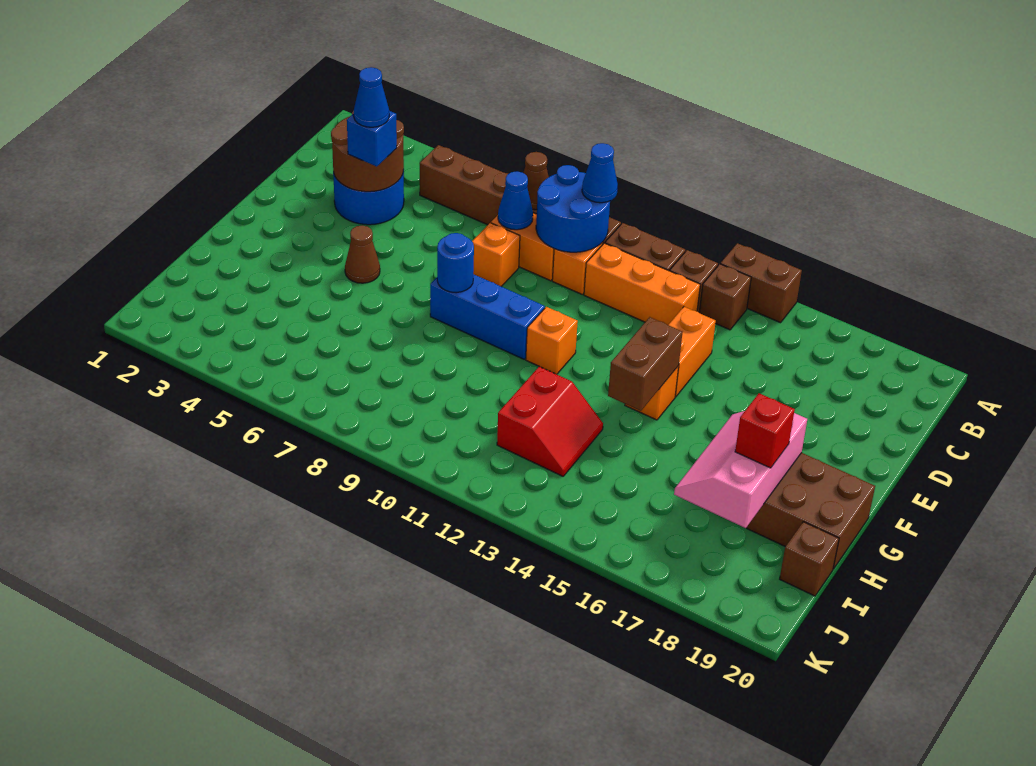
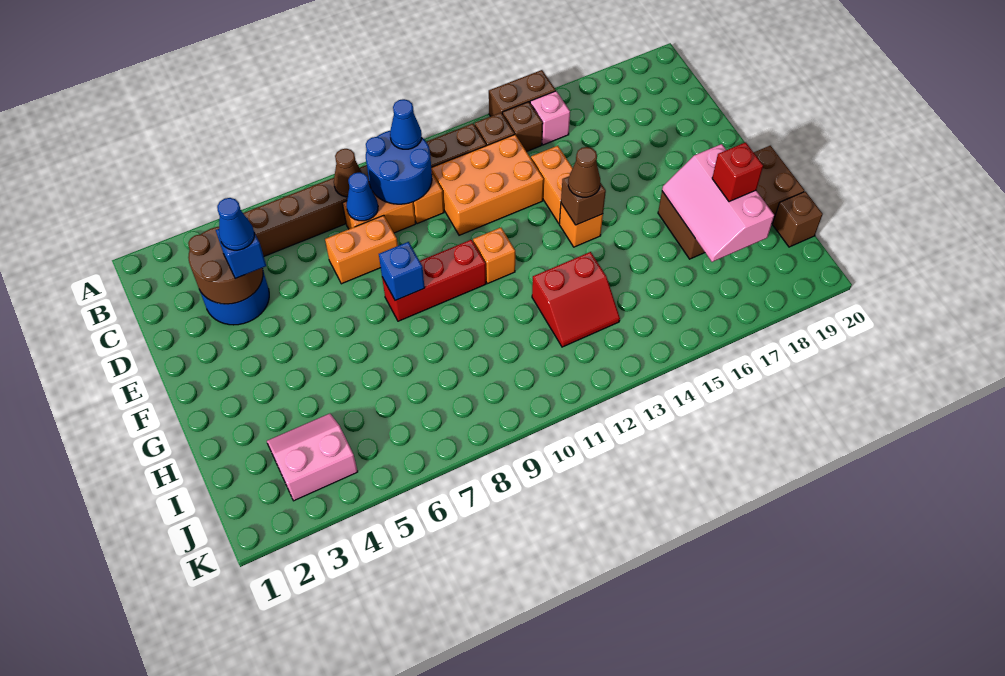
none -> pink 1x1 brick [530,91,570,145]
orange 1x3 brick [584,243,700,325] -> orange 2x3 brick [431,135,544,235]
orange 1x1 brick [472,223,520,286] -> orange 1x2 brick [325,215,398,284]
brown 1x1 cone [345,225,380,283] -> brown 1x1 cone moved to [568,147,600,197]
blue 1x3 brick [430,274,545,359] -> red 1x3 brick [382,240,486,321]
blue 1x1 round brick [437,233,474,293] -> blue 1x1 brick [379,242,425,301]
brown 1x2 brick [608,317,683,411] -> brown 1x1 brick [561,176,606,225]
red 2x2 slope [497,367,603,476] -> red 2x2 slope turned to [532,252,620,347]
none -> pink 2x2 slope [267,414,358,501]

